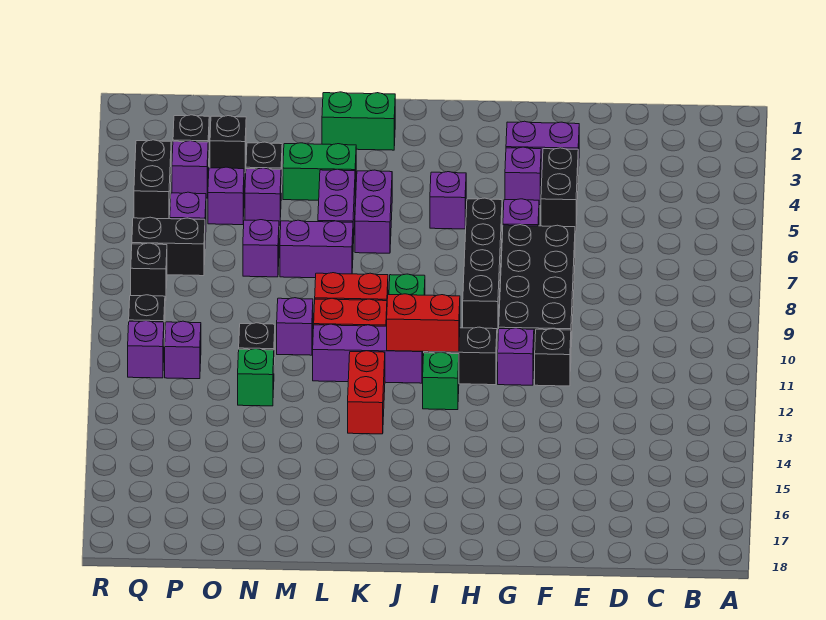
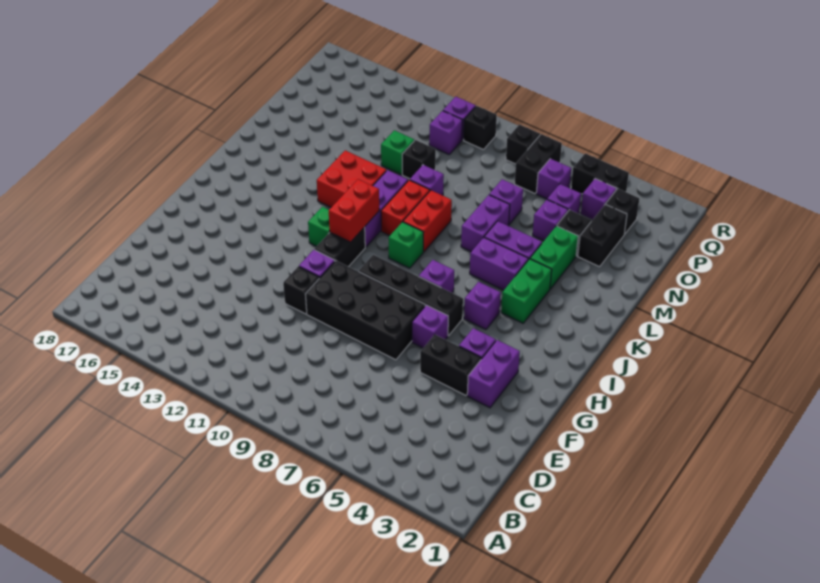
none -> purple 1x1 brick [419,260,454,293]
green 1x2 brick [322,92,395,150] -> green 1x2 brick moved to [501,259,552,323]
red 1x2 brick [348,351,385,434] -> red 2x2 brick [317,150,386,207]
black 1x1 brick [210,116,246,173] -> black 1x2 brick [578,204,627,267]

